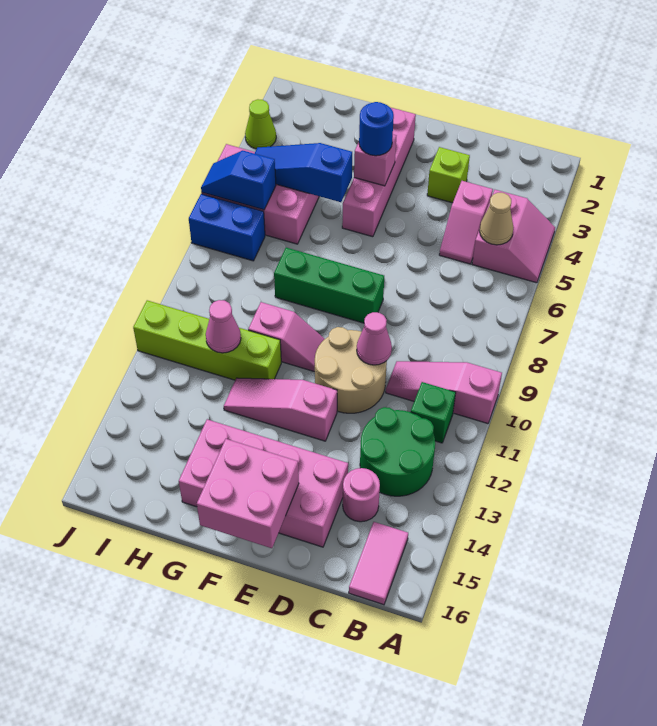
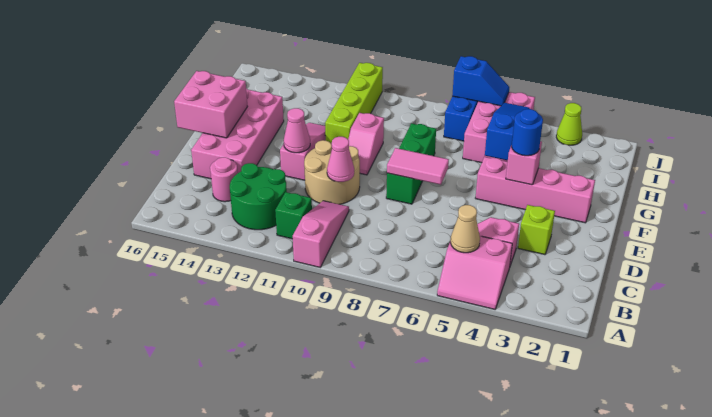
pink 1x2 tile [349,522,408,605] -> pink 1x2 tile moved to [387,148,449,185]
pink 1x1 cone [206,300,241,353] -> pink 1x1 cone moved to [284,108,310,153]
blue 1x2 slope [201,151,276,210] -> blue 1x2 slope turned to [452,56,509,106]

